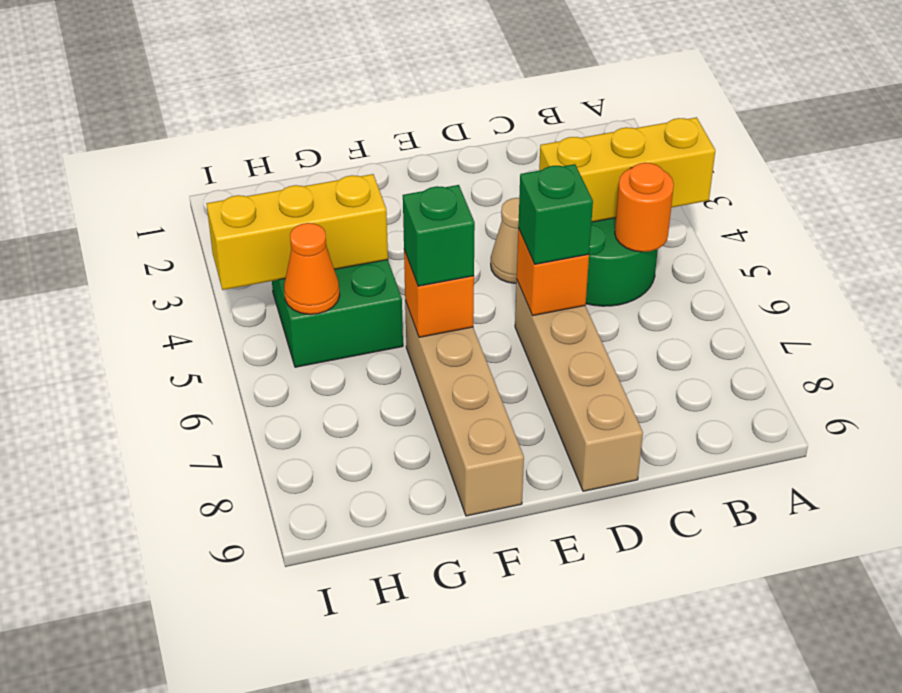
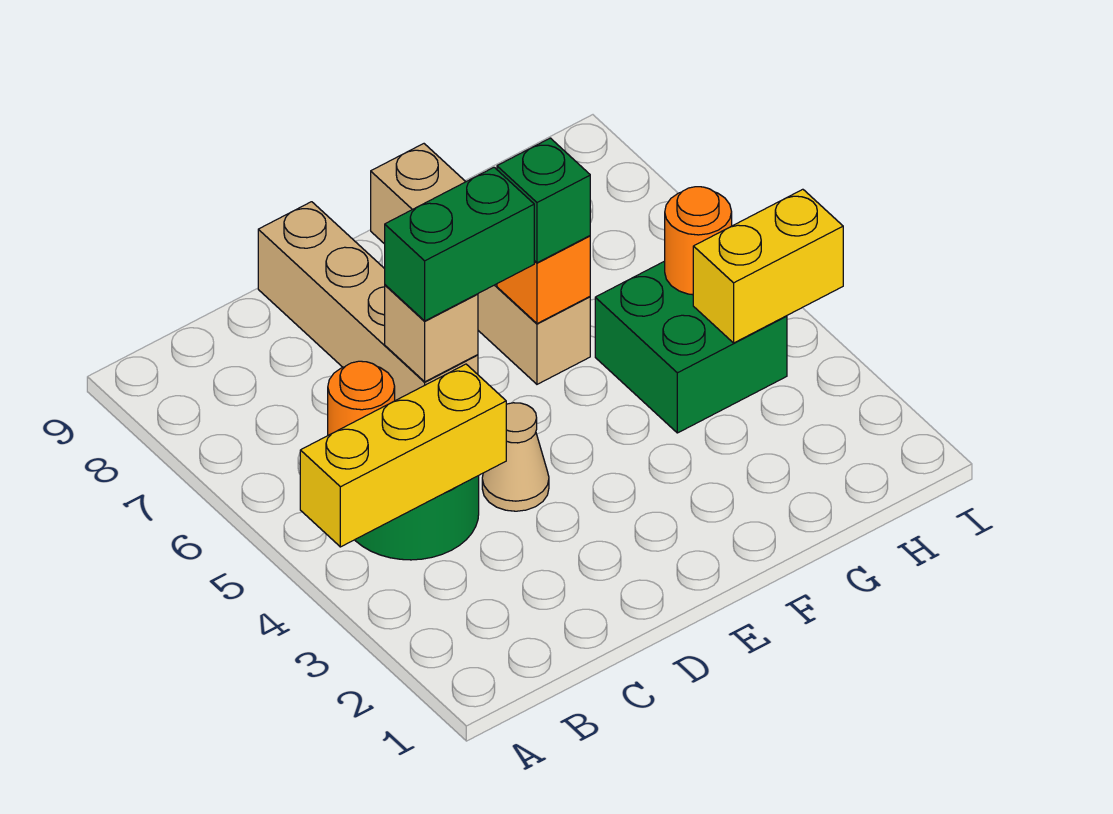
orange 1x1 brick [517,228,589,316] -> tan 1x1 brick [385,285,478,382]
green 1x1 brick [518,164,593,264] -> green 1x2 brick [385,167,534,321]
yellow 1x3 brick [207,174,388,290] -> yellow 1x2 brick [693,189,843,343]
orange 1x1 cone [284,223,340,314] -> orange 1x1 round brick [665,187,732,295]

